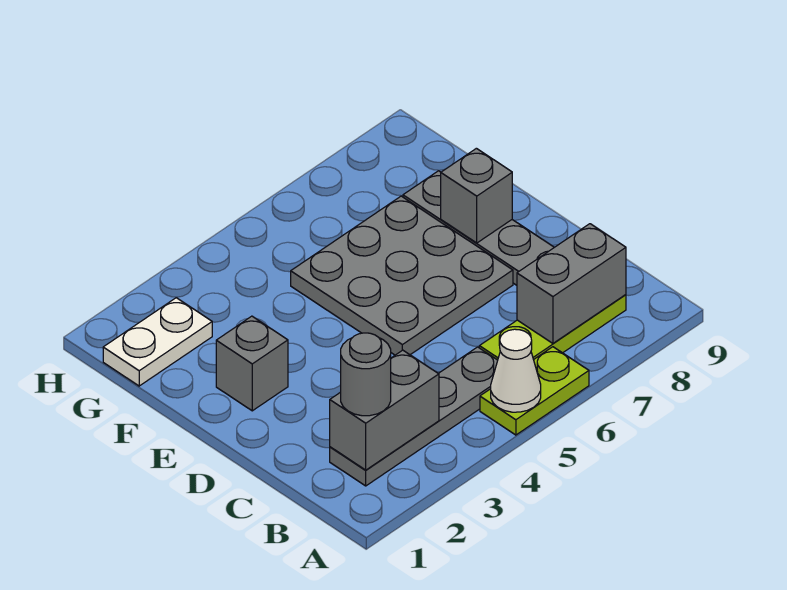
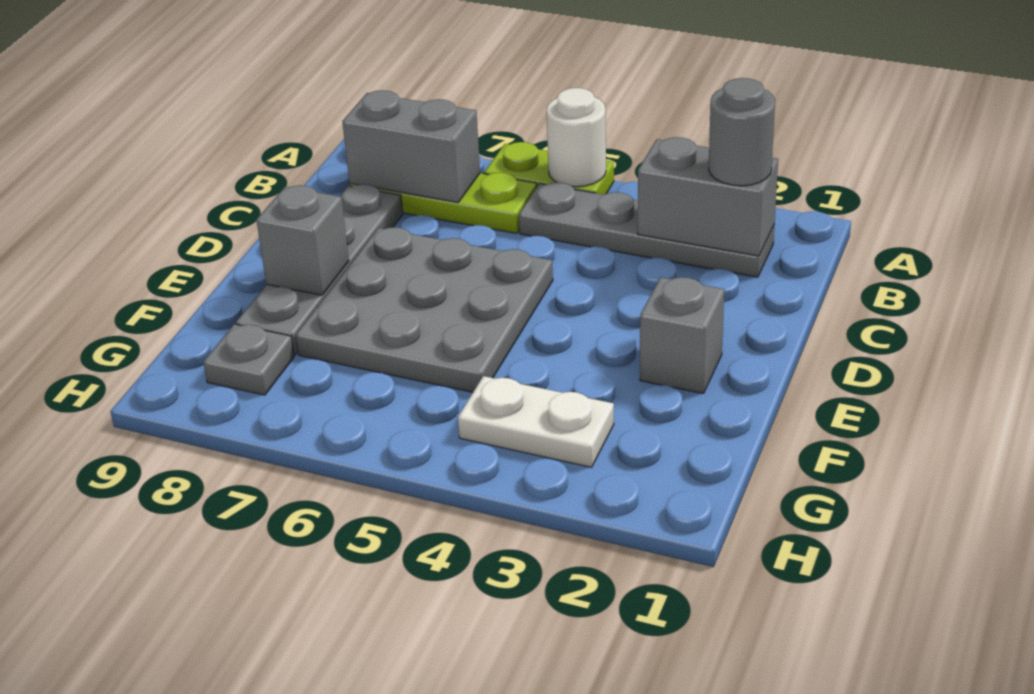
white 1x1 cone [491,329,541,412] -> white 1x1 round brick [547,88,606,187]
white 1x2 plate [103,298,212,386] -> white 1x2 plate moved to [458,376,614,467]
none -> grey 1x1 plate [203,324,294,395]

